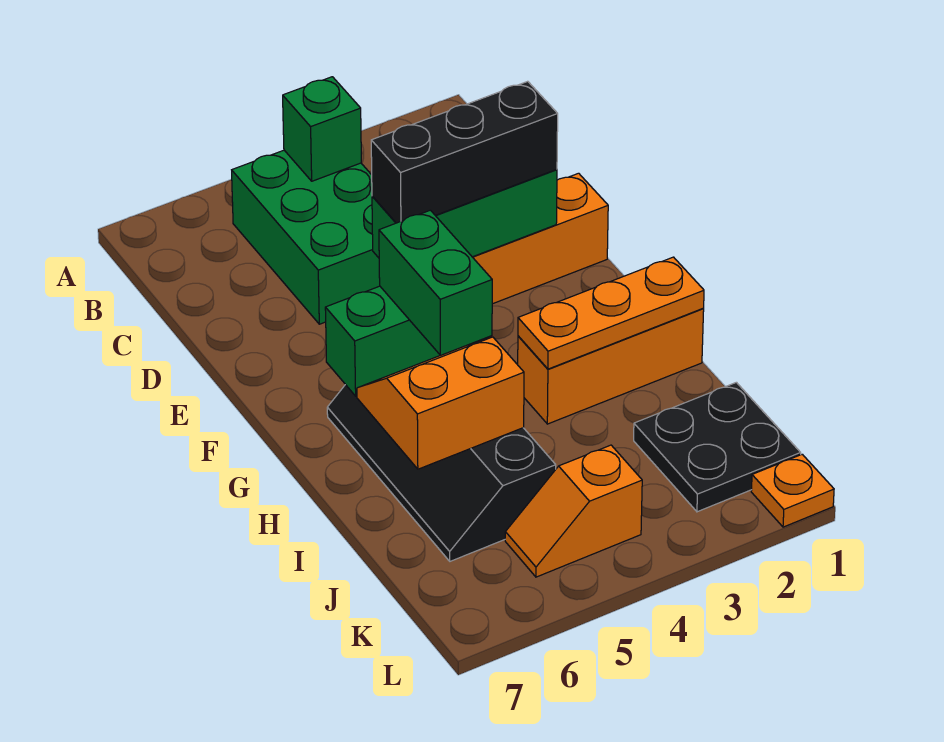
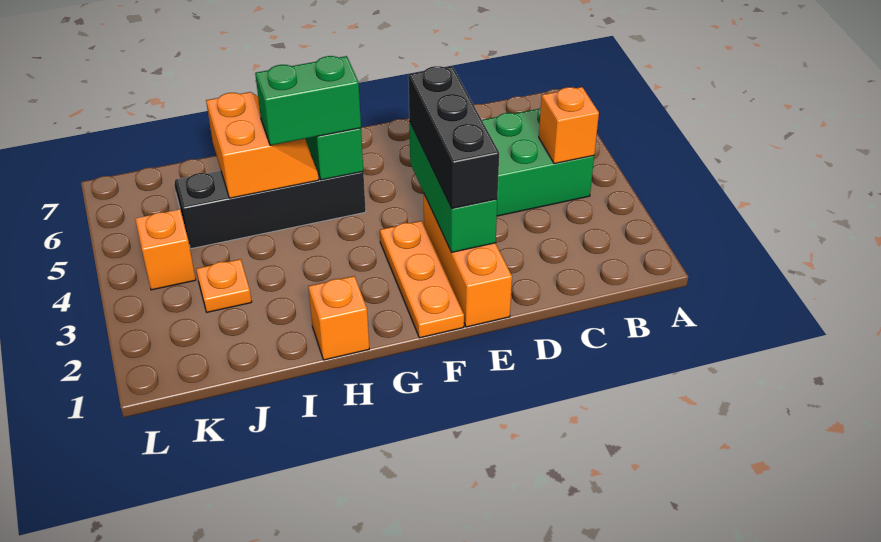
green 1x1 brick [283,77,361,181] -> orange 1x1 brick [539,87,599,164]
orange 1x3 brick [518,309,704,424] -> orange 1x1 brick [308,276,369,360]
orange 1x3 plate [518,257,704,369] -> orange 1x3 plate moved to [380,221,464,338]
black 2x2 plate [634,382,801,512] -> none
orange 1x1 plate [751,454,834,527] -> orange 1x1 plate moved to [196,259,252,312]

